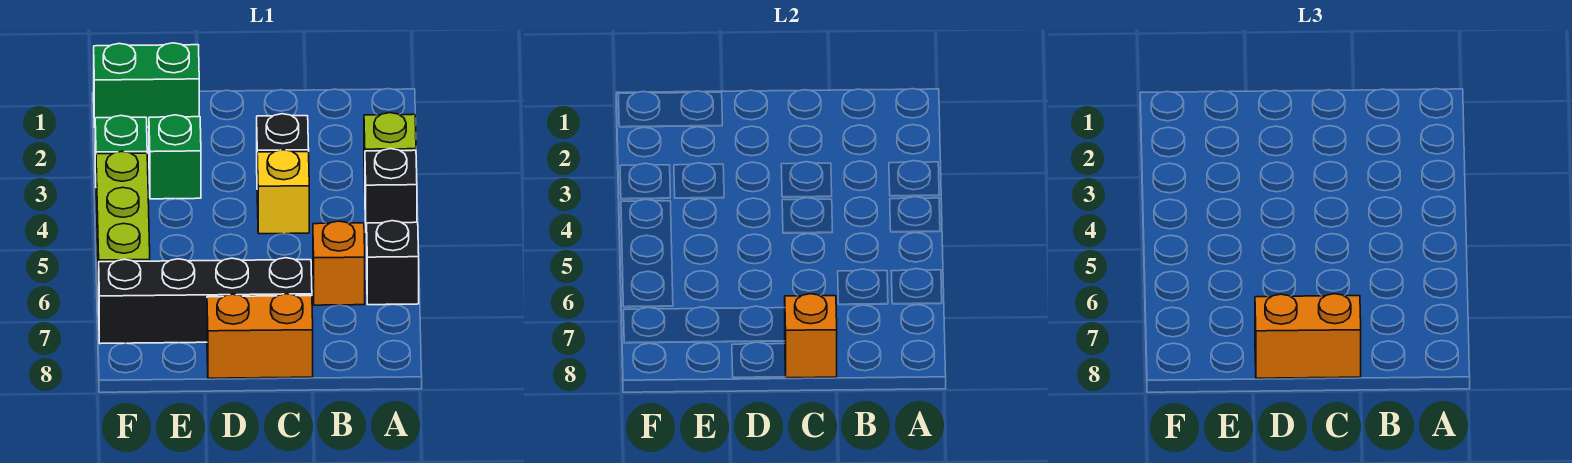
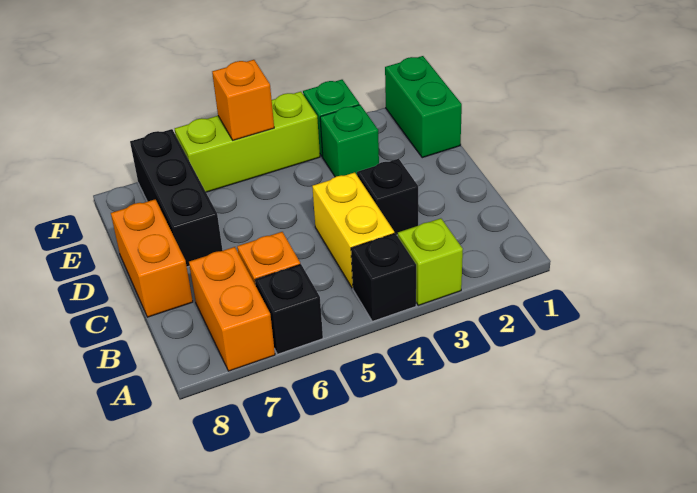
yellow 1x1 brick [257,150,309,234] -> yellow 1x2 brick [312,172,394,288]
black 1x4 brick [99,258,312,344] -> black 1x3 brick [130,129,223,267]
orange 1x1 brick [785,294,837,378] -> orange 1x1 brick moved to [212,60,274,140]
orange 1x2 brick [1255,294,1361,378] -> orange 1x2 brick moved to [189,247,275,371]

